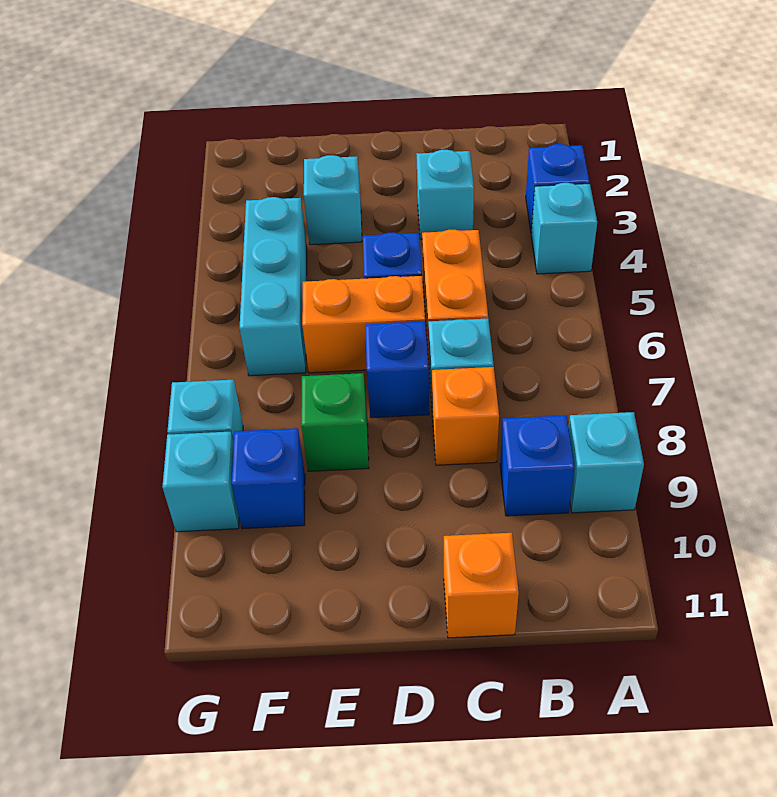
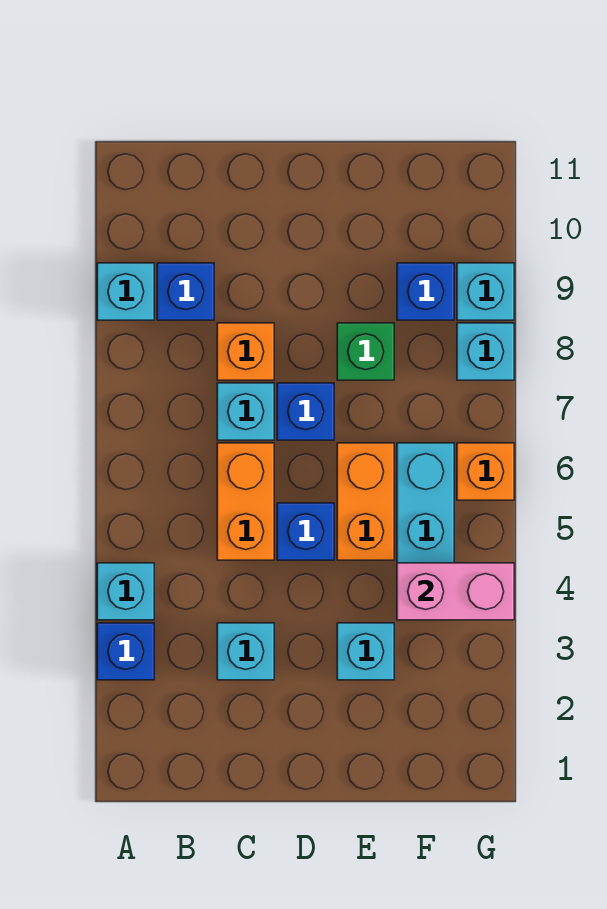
orange 1x1 brick [444,533,519,638] -> orange 1x1 brick moved to [457,443,514,500]
orange 1x2 brick [302,276,425,373] -> orange 1x2 brick turned to [337,443,394,560]
none -> pink 1x2 brick [397,563,514,620]

